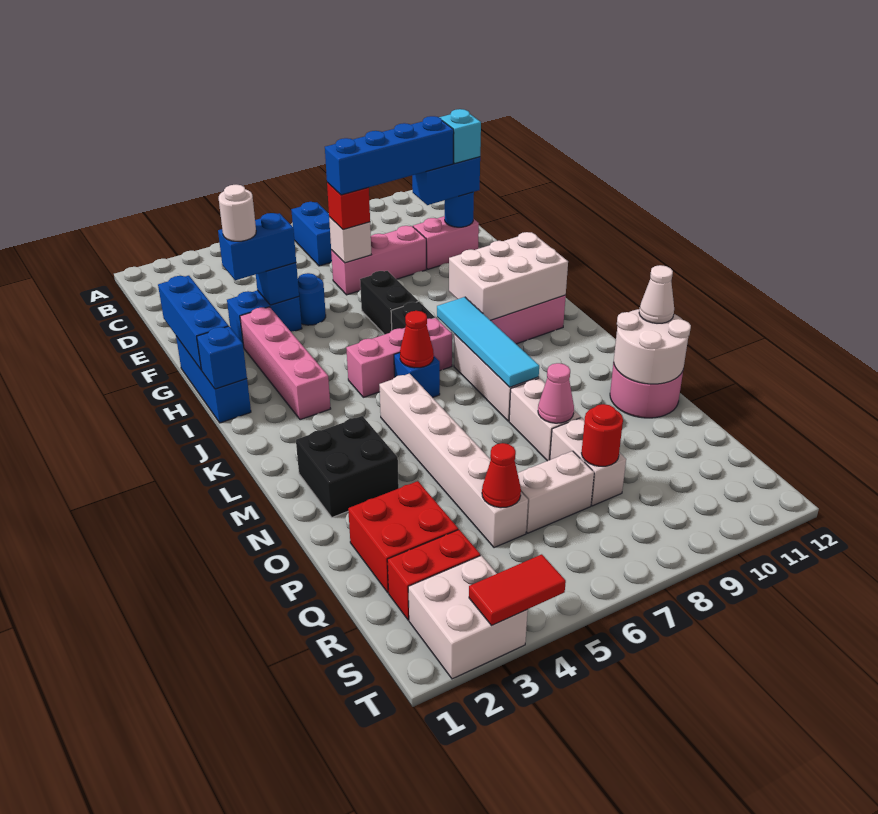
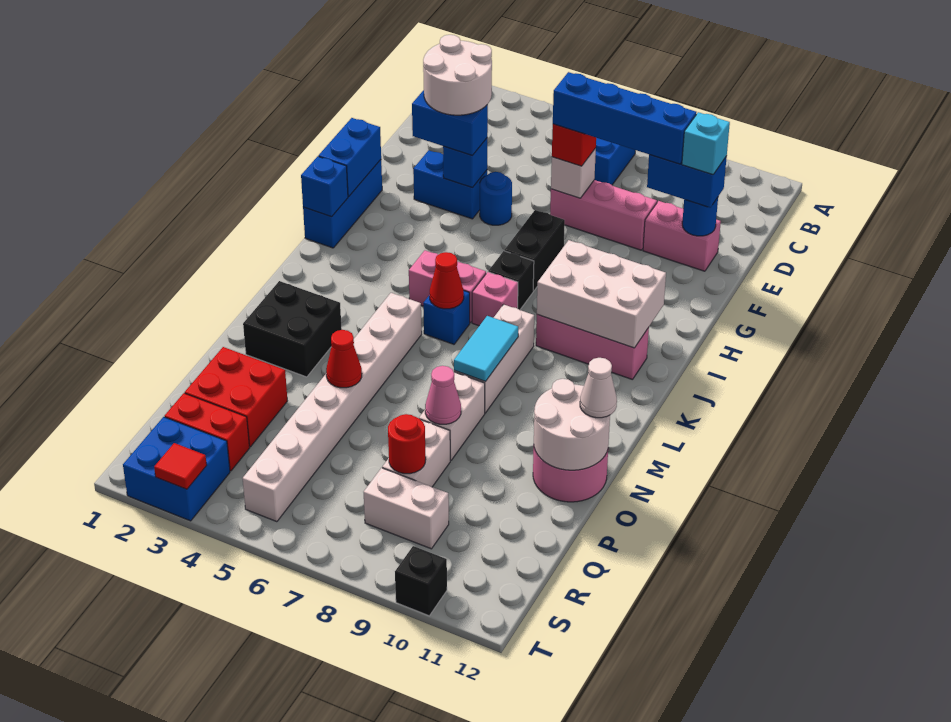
blue 1x3 brick [158,276,228,370] -> blue 1x2 brick [318,118,381,197]
white 1x1 round brick [219,185,256,241] -> white 2x2 round brick [423,35,492,115]
pink 1x4 brick [240,307,331,420] -> none
cyan 1x4 tile [437,297,539,387] -> cyan 1x2 tile [454,316,518,382]
white 1x6 brick [379,374,528,548] -> white 1x8 brick [243,293,422,522]
red 1x1 cone [482,443,521,508] -> red 1x1 cone moved to [326,330,362,388]
white 1x2 brick [518,451,594,533] -> white 1x2 brick moved to [364,468,449,549]
white 2x2 brick [408,555,528,679] -> blue 2x2 brick [123,417,230,521]
red 1x2 tile [469,554,566,625] -> red 1x1 tile [154,443,207,489]
none -> black 1x1 brick [395,546,447,616]

